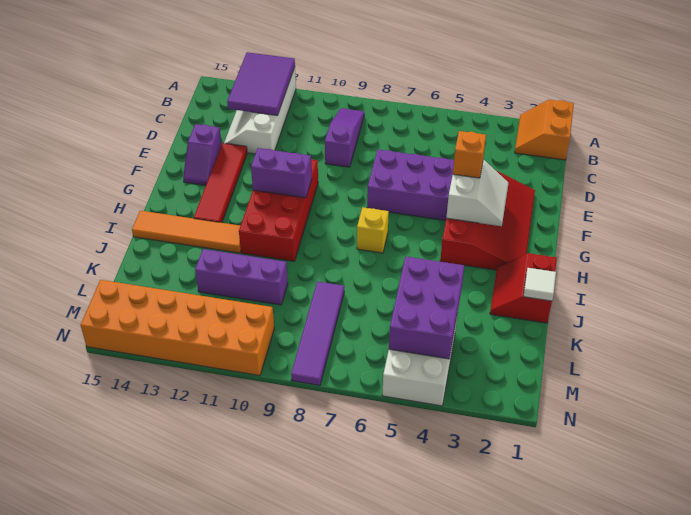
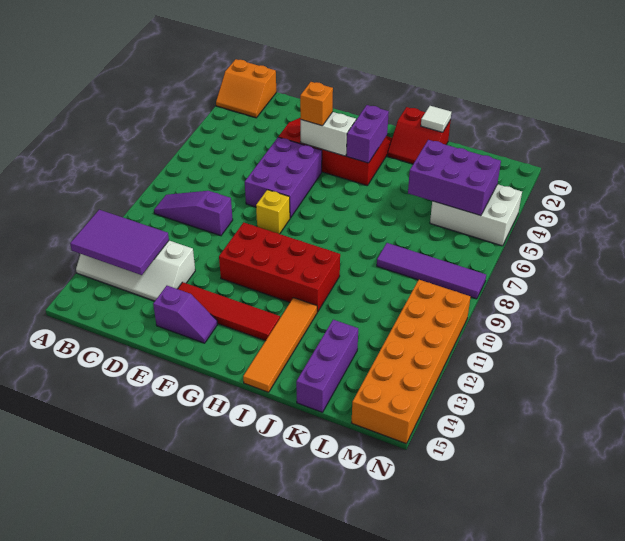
purple 1x2 brick [251,148,312,198] -> purple 1x2 brick moved to [346,105,389,163]
yellow 1x1 brick [357,207,389,253] -> yellow 1x1 brick moved to [256,190,290,234]
purple 1x3 brick [195,249,288,305] -> purple 1x3 brick moved to [296,320,358,412]

